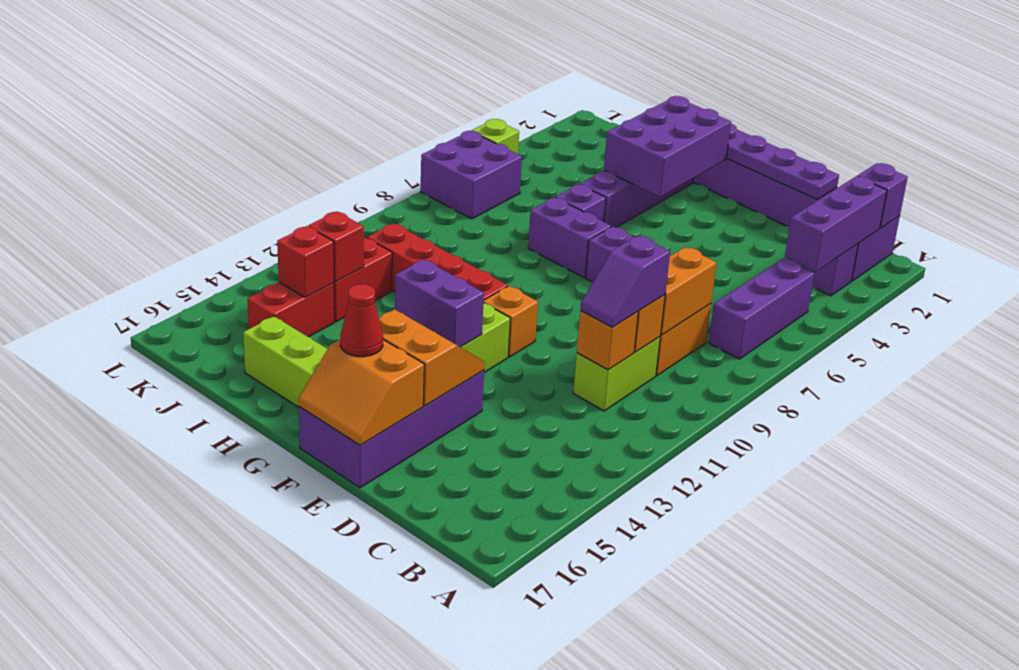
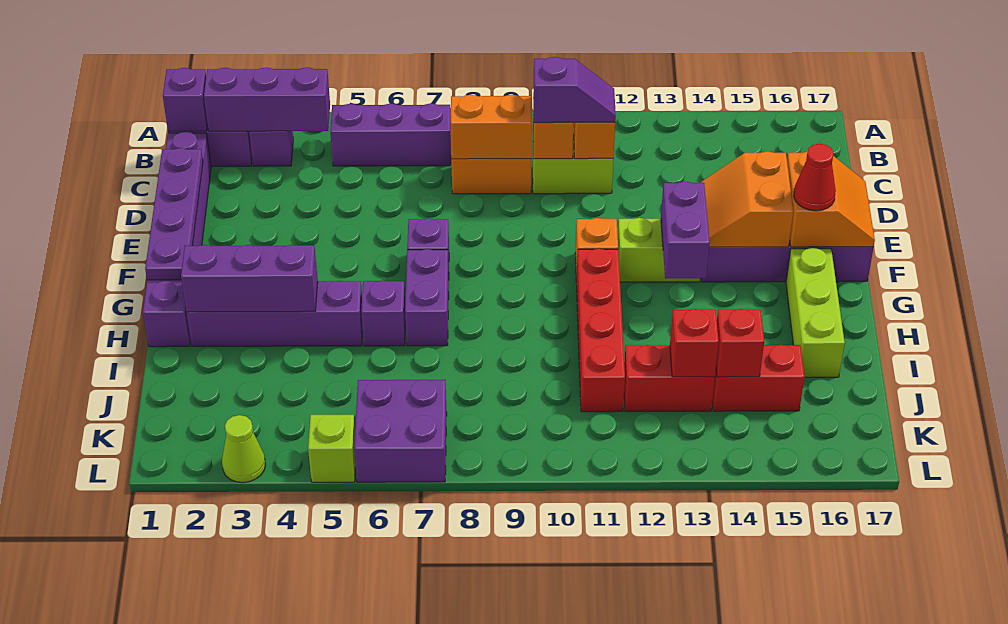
purple 2x3 brick [604,96,731,197] -> purple 1x3 brick [181,245,318,312]
none -> lime 1x1 cone [222,415,265,483]

